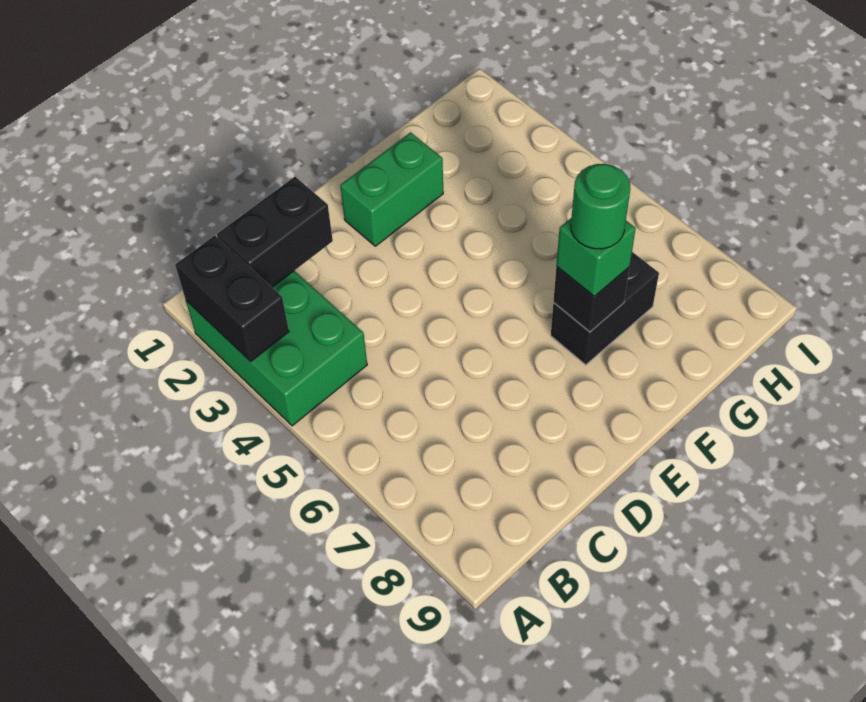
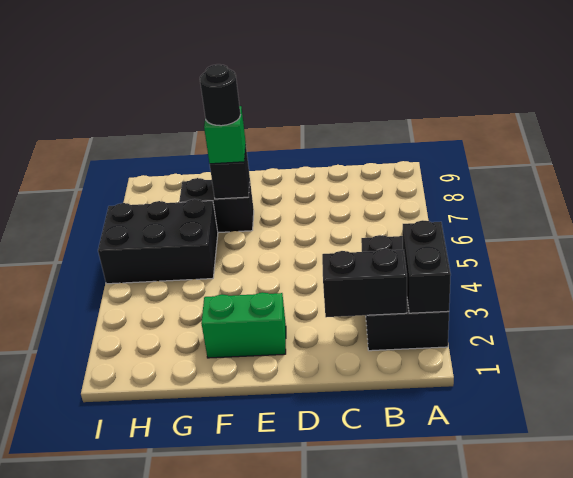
green 2x3 brick [186,271,367,426] -> black 2x3 brick [361,235,449,351]
green 1x1 round brick [571,164,630,249] -> black 1x1 round brick [200,64,241,126]
none -> black 2x3 brick [98,199,218,284]

